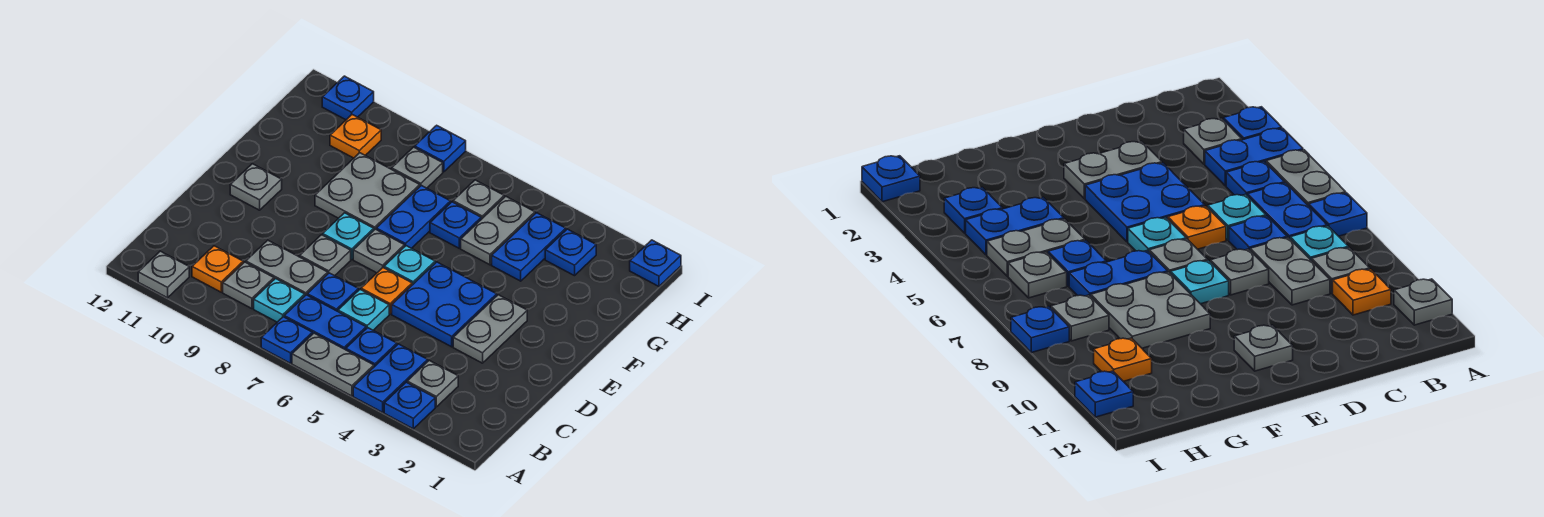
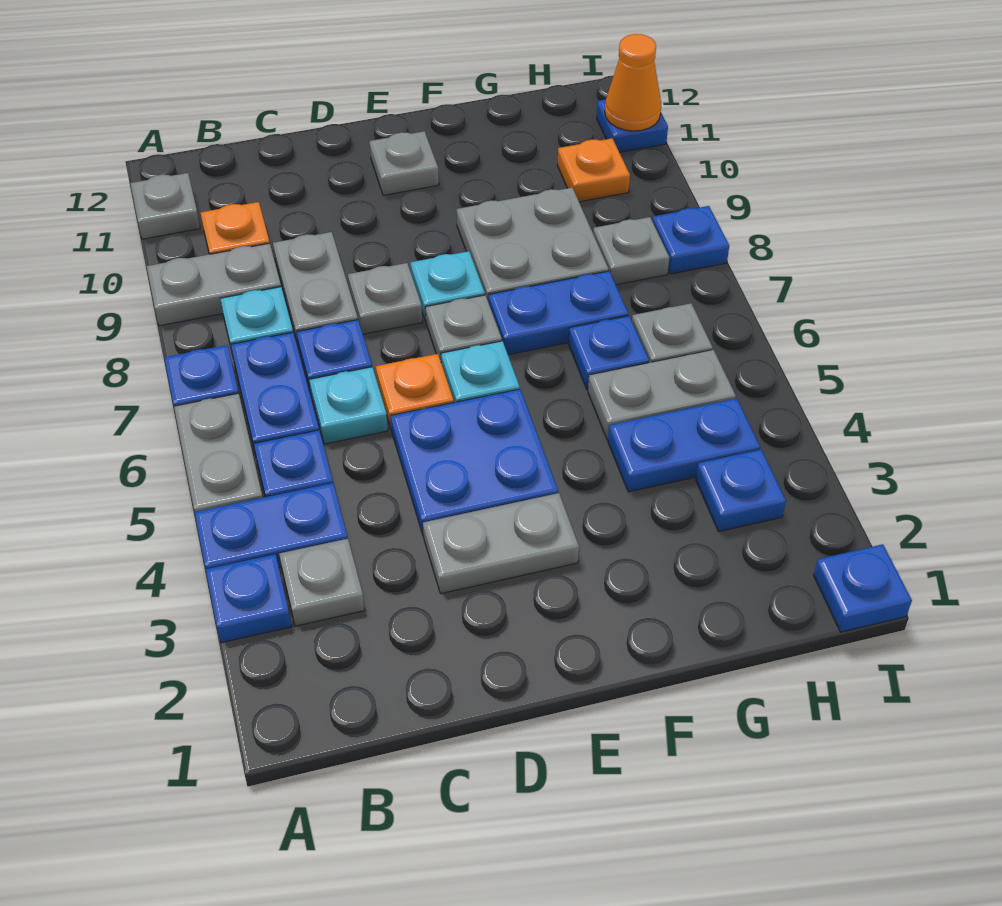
grey 1x1 plate [223,262,274,309] -> grey 1x2 plate [147,243,281,326]
none -> orange 1x1 cone [605,34,661,131]

